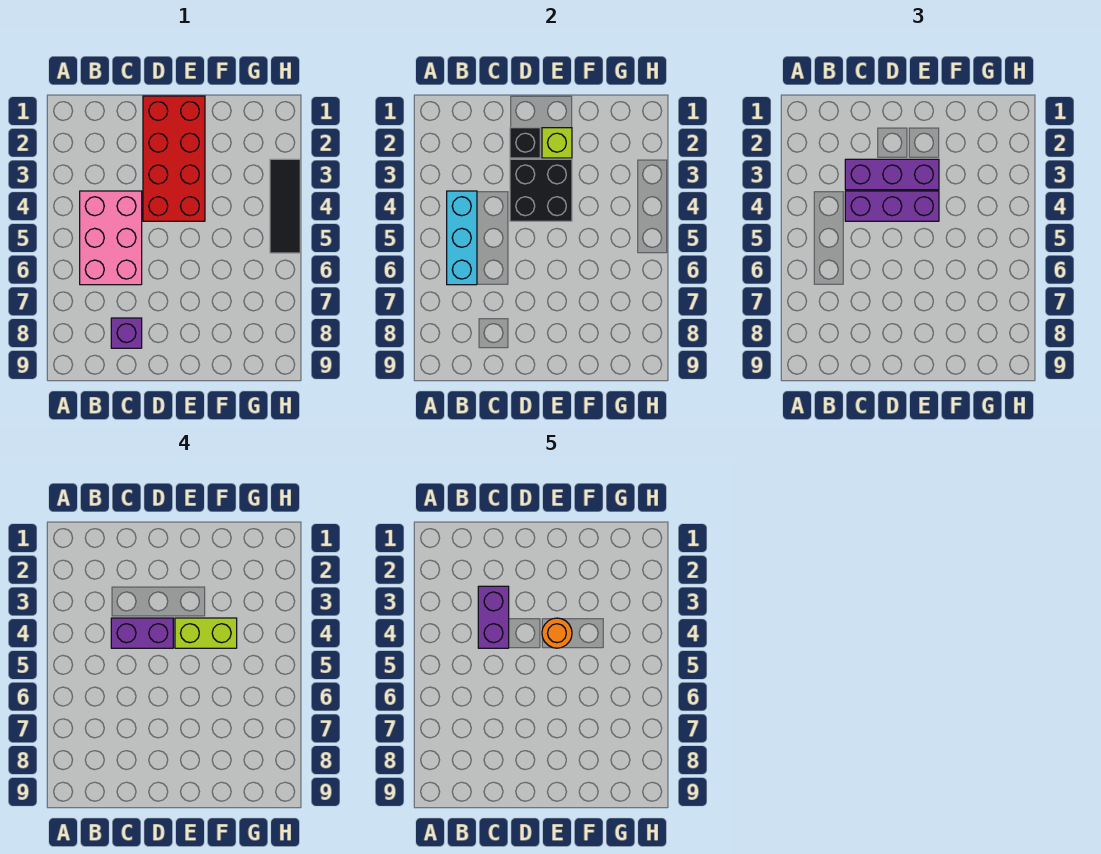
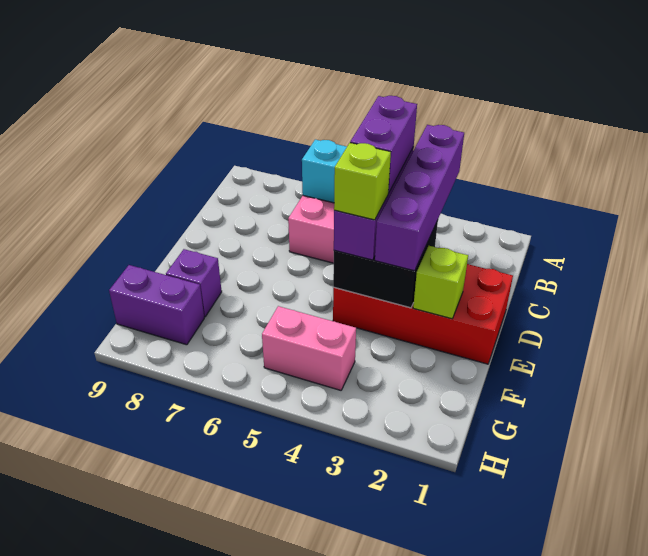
purple 1x3 brick [845,159,939,190] -> purple 1x4 brick [375,125,464,271]
purple 1x2 brick [478,586,509,648] -> purple 1x2 brick moved to [109,265,204,345]
purple 1x1 brick [111,318,142,348] -> purple 1x1 brick moved to [166,249,222,317]
black 1x1 brick [510,128,540,158] -> none
lime 1x2 brick [175,618,237,648] -> lime 1x1 brick [334,143,391,220]
orange 1x1 round brick [542,618,572,648] -> none
none -> pink 1x2 brick [262,306,356,390]
black 1x3 tile [270,159,300,253] -> none

